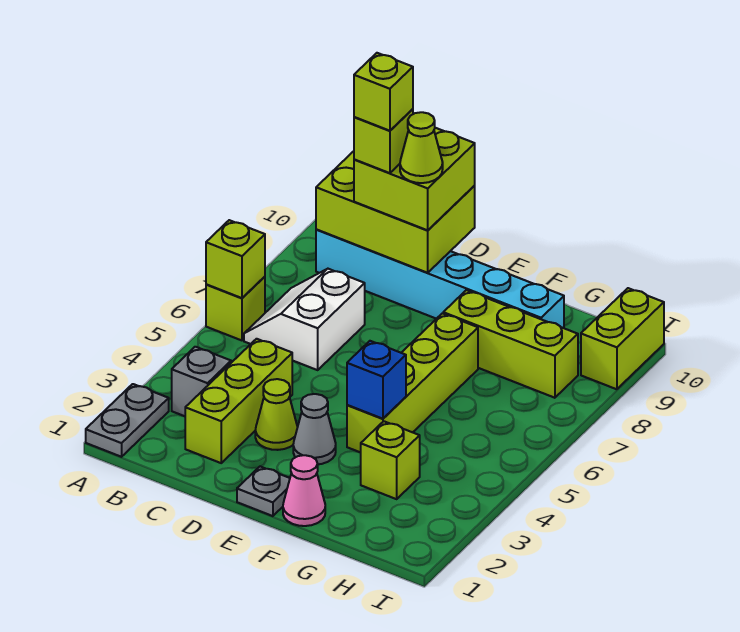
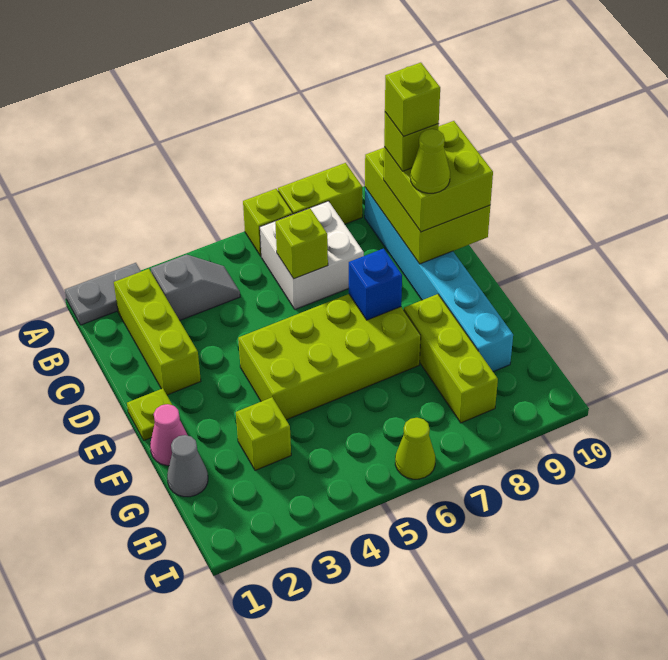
lime 1x1 brick [206,220,265,298] -> lime 1x1 brick moved to [275,208,328,279]
white 2x2 slope [244,269,365,370] -> white 2x2 brick [260,201,364,309]
lime 1x3 brick [185,339,292,463] -> lime 1x3 brick turned to [114,269,201,395]
lime 1x1 cone [255,379,298,450] -> lime 1x1 cone moved to [395,418,435,479]
grey 1x1 plate [237,466,290,516] -> lime 1x1 plate [127,388,172,440]
grey 1x1 cone [293,394,336,464] -> grey 1x1 cone moved to [167,435,208,497]
lime 1x4 brick [347,313,478,452] -> lime 2x4 brick [238,294,421,420]
blue 1x1 brick [347,341,406,419] -> blue 1x1 brick moved to [349,249,402,320]
lime 1x2 brick [581,288,664,389] -> lime 1x2 brick moved to [278,163,362,224]

